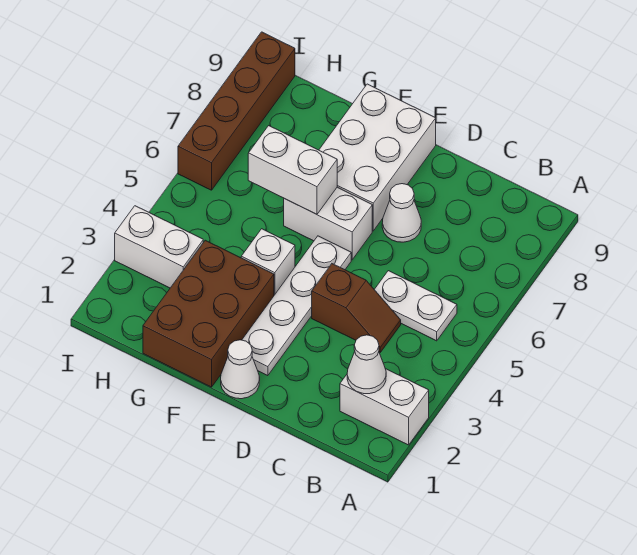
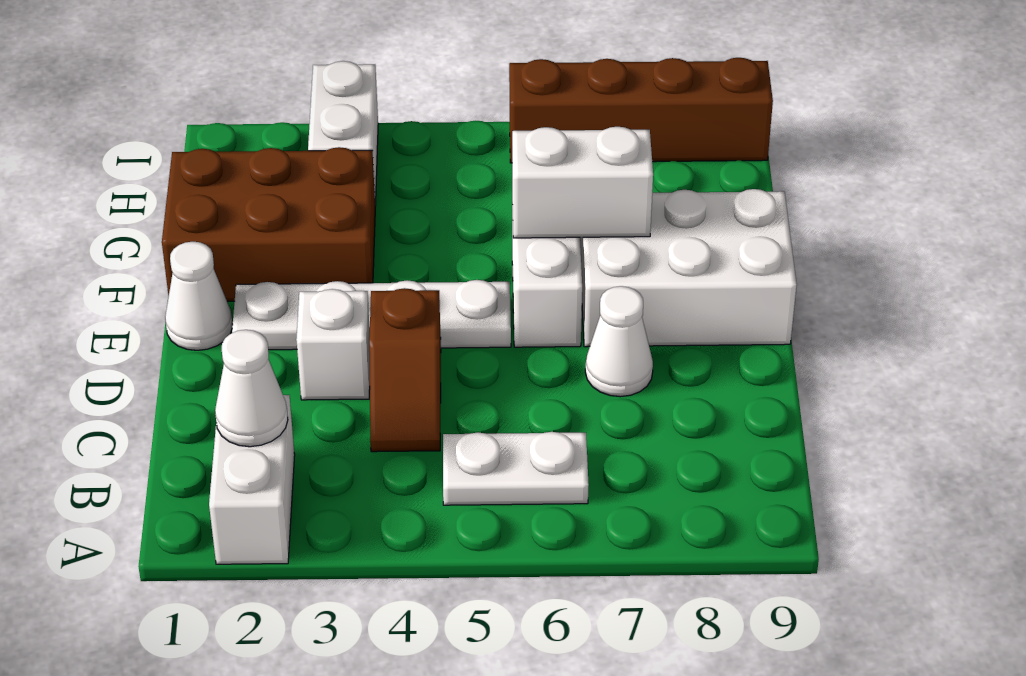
white 1x2 plate [374,271,457,341] -> white 1x2 plate turned to [443,432,589,505]
white 1x1 brick [241,229,295,295] -> white 1x1 brick moved to [296,289,370,400]
white 1x2 brick [248,126,337,214] -> white 1x2 brick turned to [512,127,653,238]

